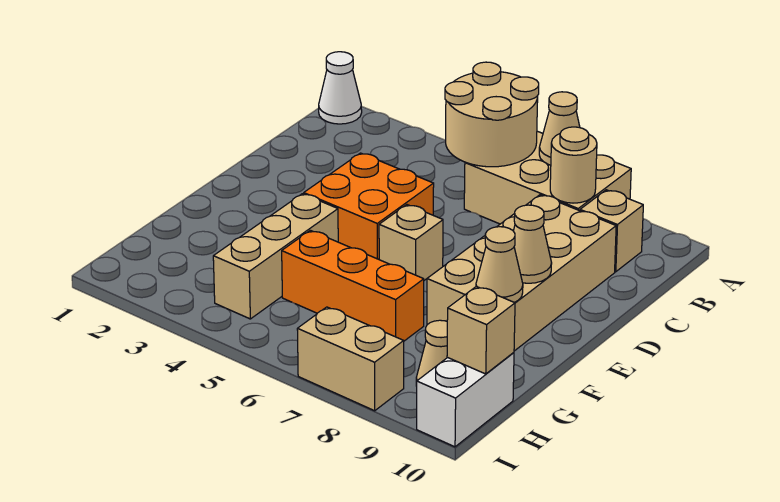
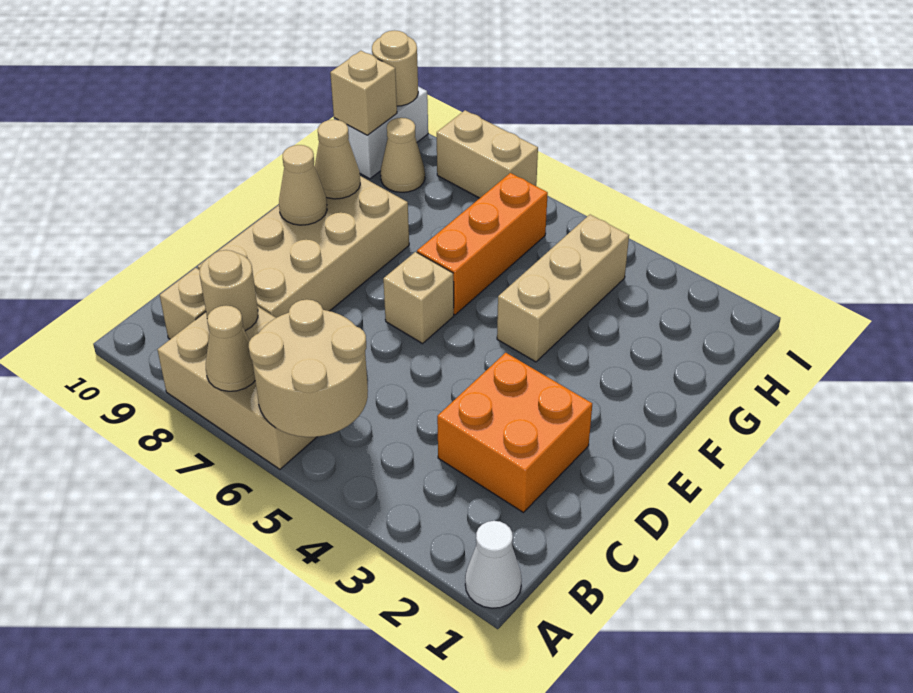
orange 2x2 brick [304,153,434,259] -> orange 2x2 brick moved to [437,353,592,513]
orange 1x3 brick [282,230,424,341] -> orange 1x3 brick turned to [417,173,548,315]
none -> tan 1x1 round brick [372,30,418,106]

